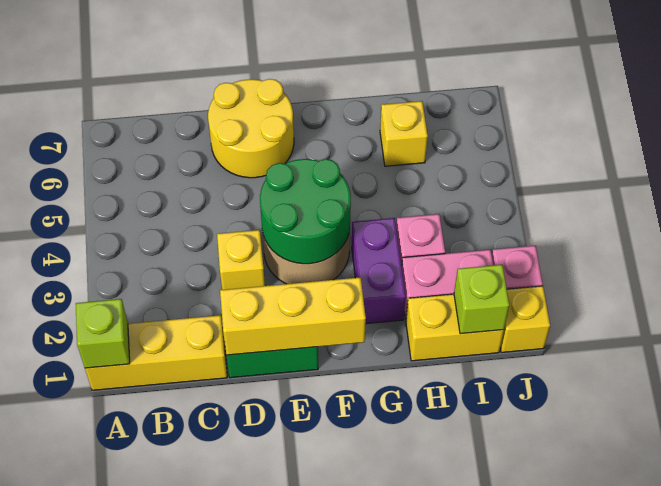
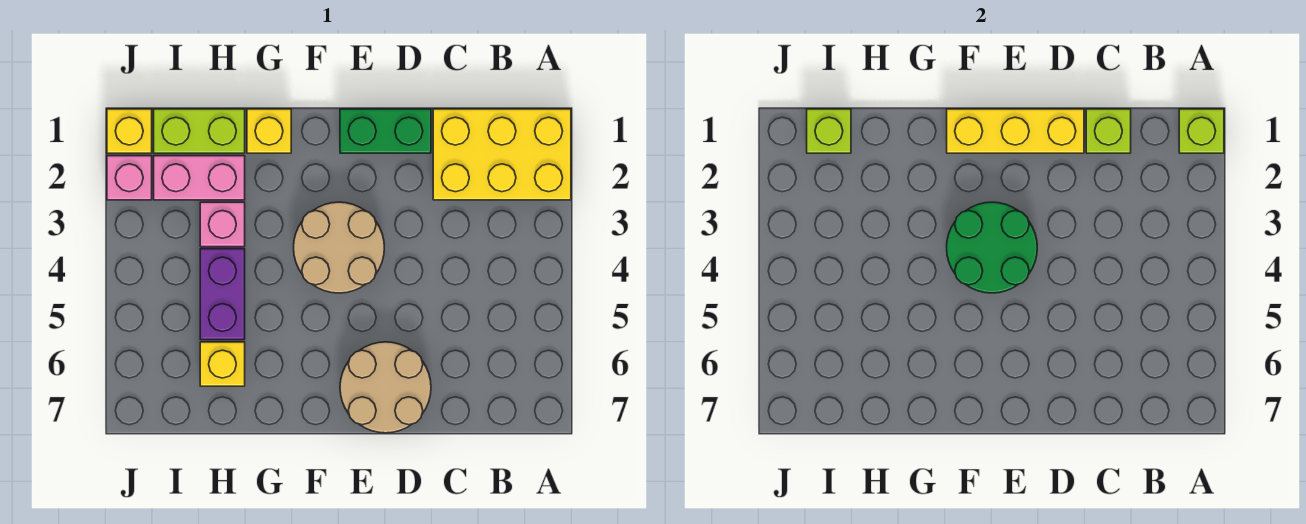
yellow 1x3 brick [85,315,227,390] -> yellow 2x3 brick [433,109,571,200]
none -> lime 1x1 brick [1086,109,1131,153]
yellow 1x1 brick [217,230,265,290] -> yellow 1x1 brick moved to [247,109,291,153]
yellow 2x2 round brick [208,79,294,178] -> tan 2x2 round brick [340,342,431,433]
purple 1x2 brick [352,218,406,324] -> purple 1x2 brick moved to [200,249,245,340]
yellow 1x2 brick [406,294,504,361] -> lime 1x2 brick [154,109,245,153]

